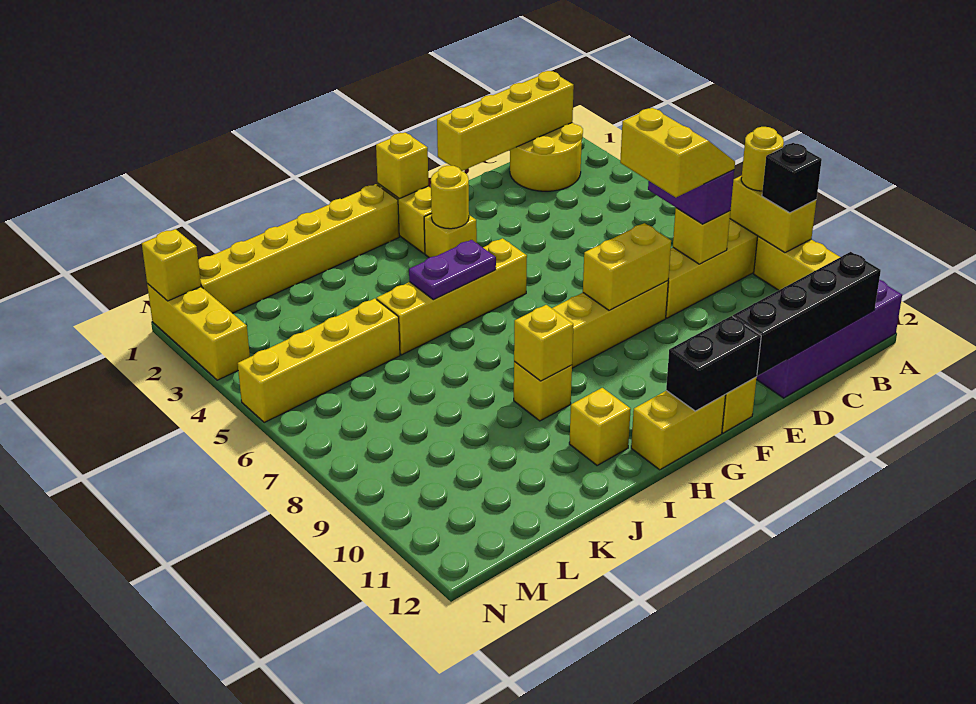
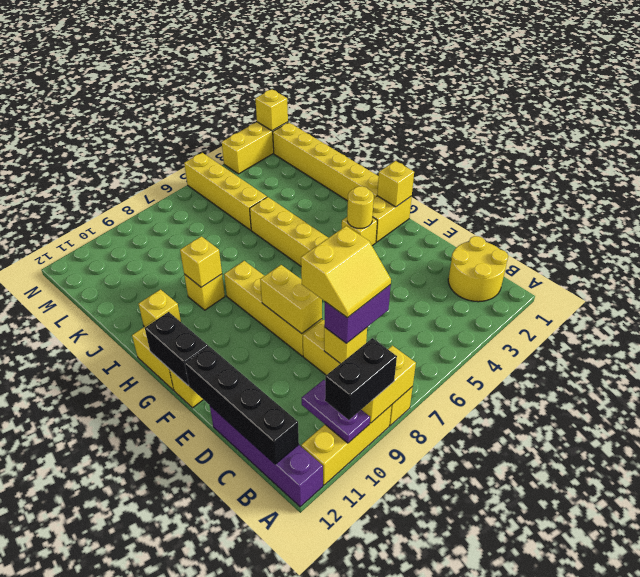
yellow 1x1 round brick [741,127,784,191] -> none
black 1x1 brick [762,143,822,213] -> black 1x2 brick [325,338,397,420]
yellow 1x4 brick [437,71,574,171] -> none
purple 1x2 plate [409,240,496,300] -> purple 1x2 plate moved to [302,380,370,443]

